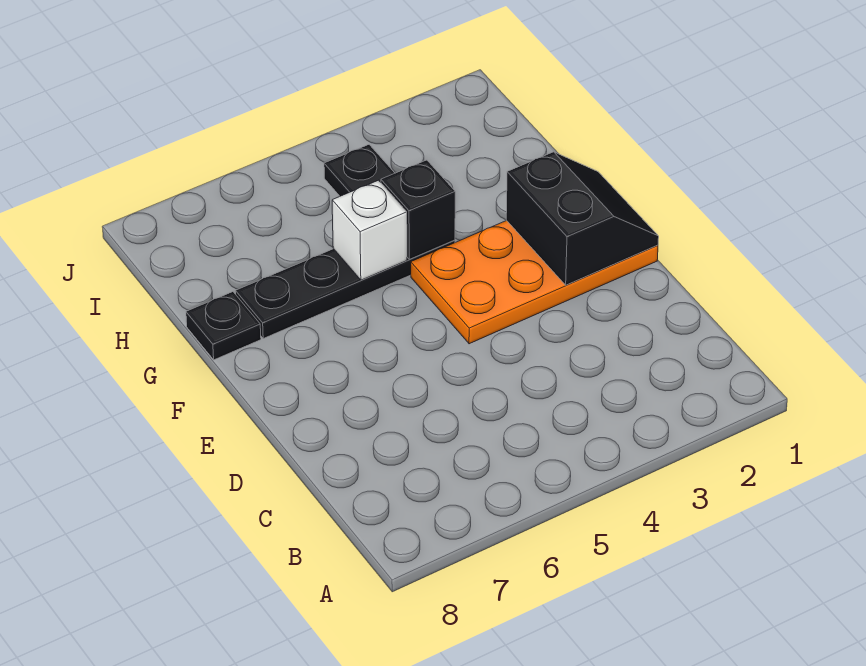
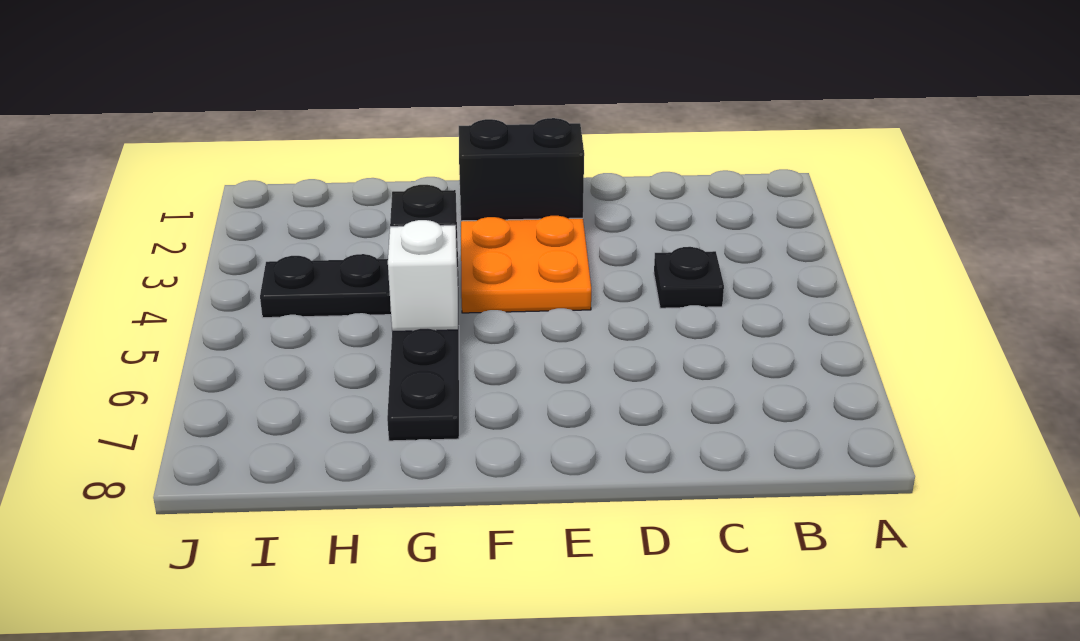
black 1x1 plate [186,292,261,360] -> black 1x1 plate moved to [654,247,724,308]

